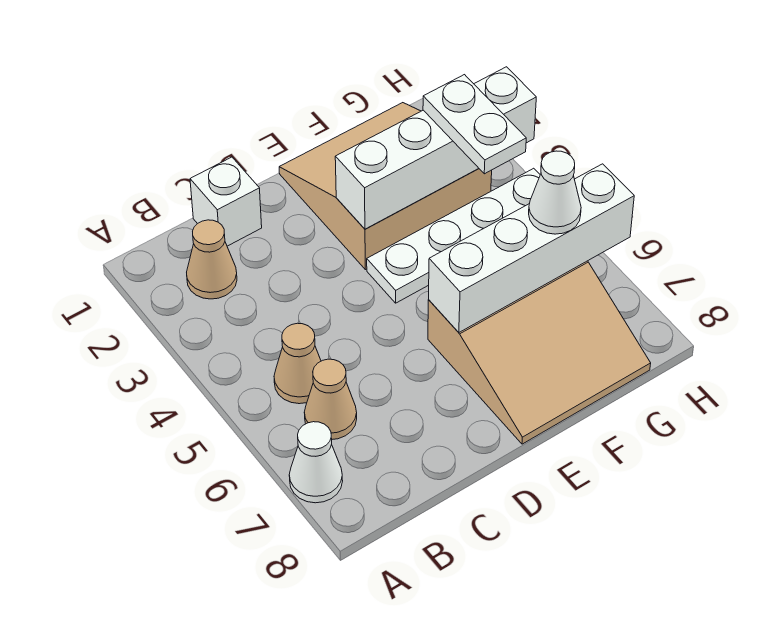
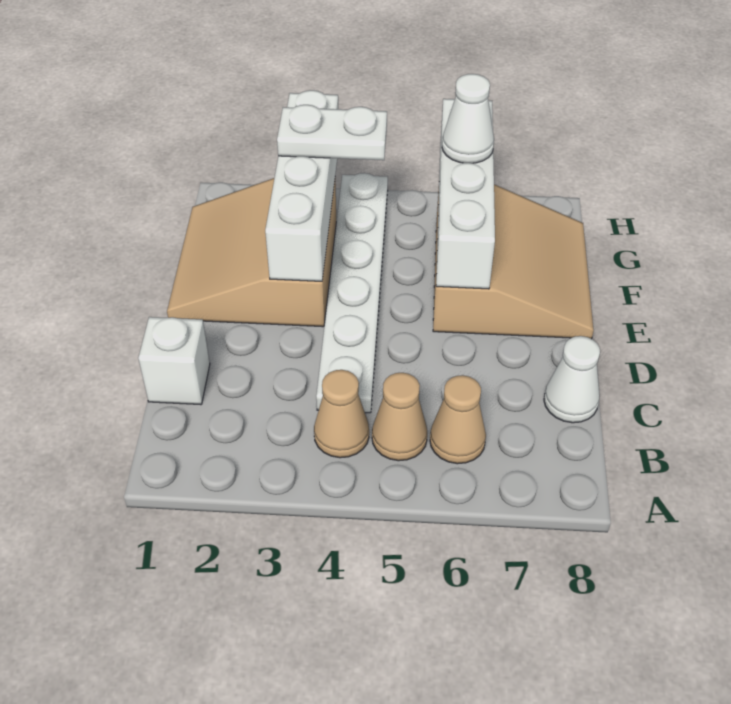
white 1x1 cone [289,422,343,503] -> white 1x1 cone moved to [544,336,600,423]
tan 1x1 cone [187,220,237,299] -> tan 1x1 cone moved to [314,370,369,458]
white 1x4 plate [367,168,540,303] -> white 1x6 plate [316,173,388,413]

